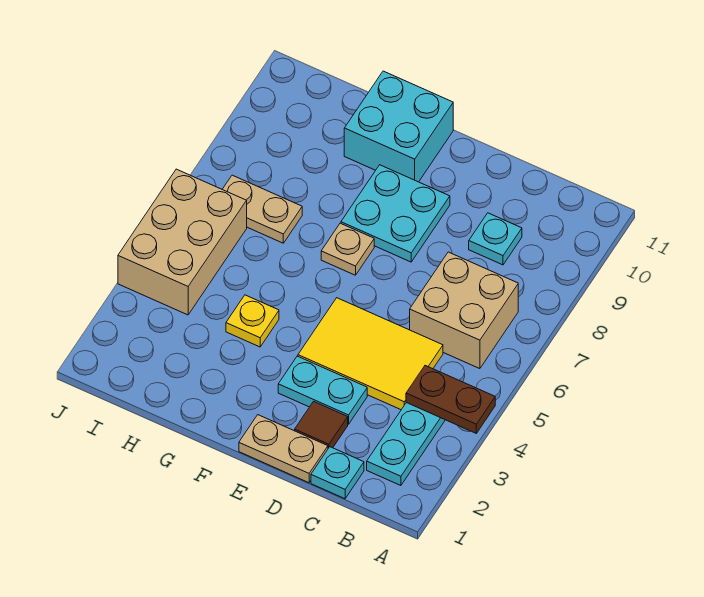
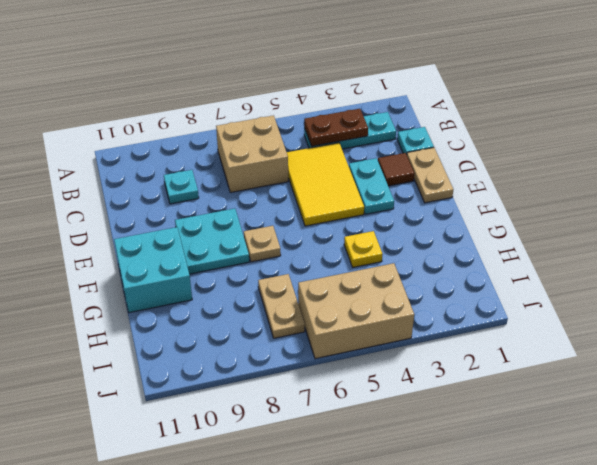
brown 1x2 plate [406,366,495,433] -> brown 1x2 plate turned to [304,109,368,146]

